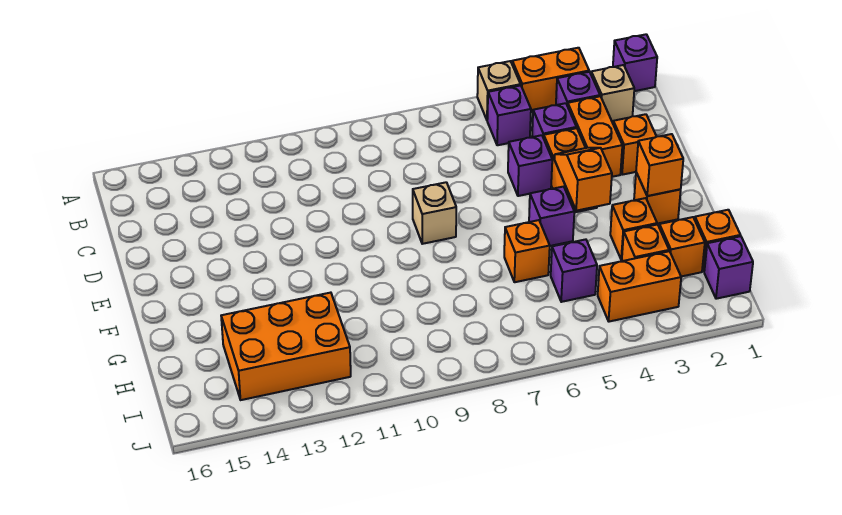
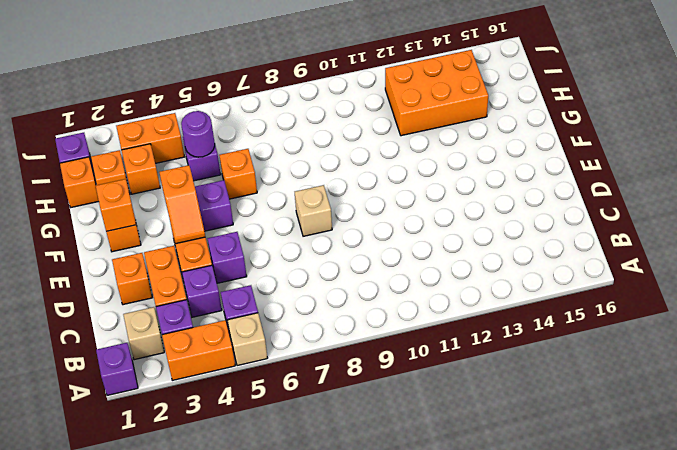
orange 1x1 brick [610,198,657,260] -> none
none -> purple 1x1 round brick [181,111,215,157]

